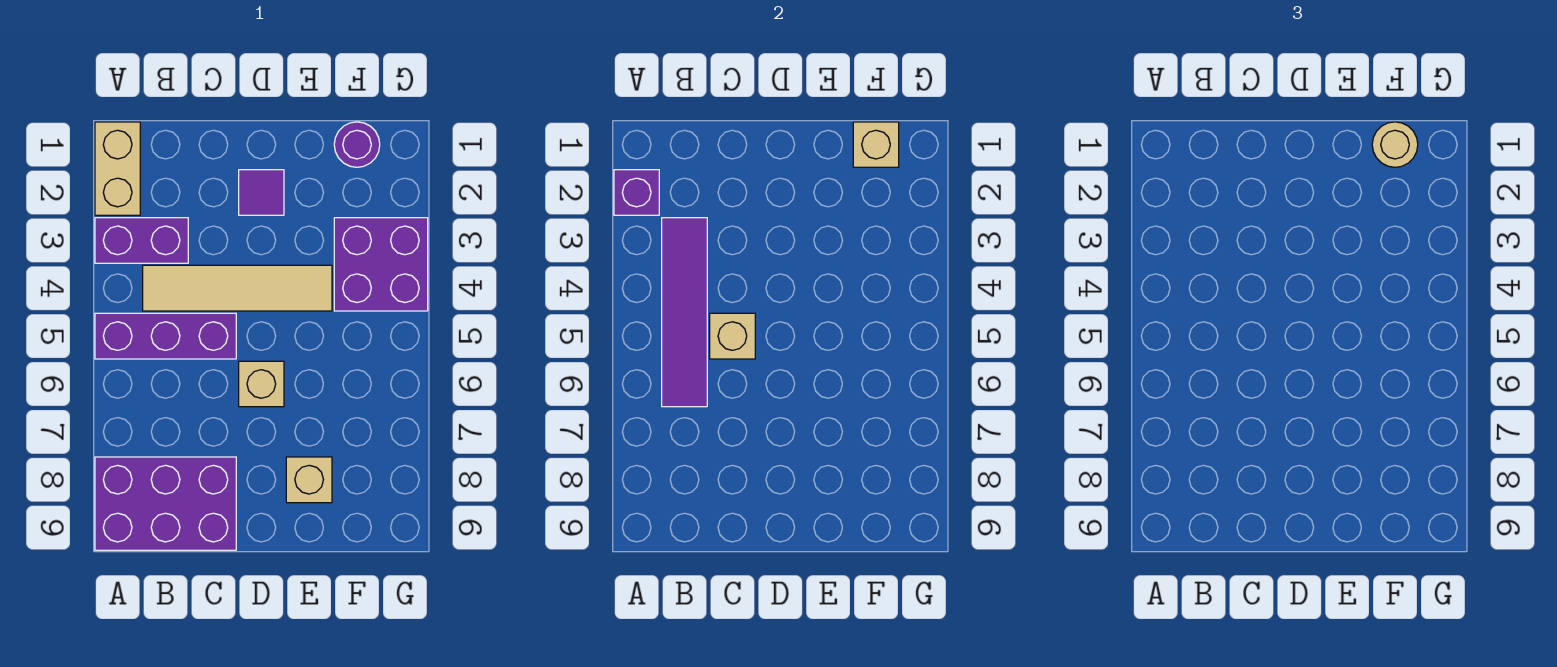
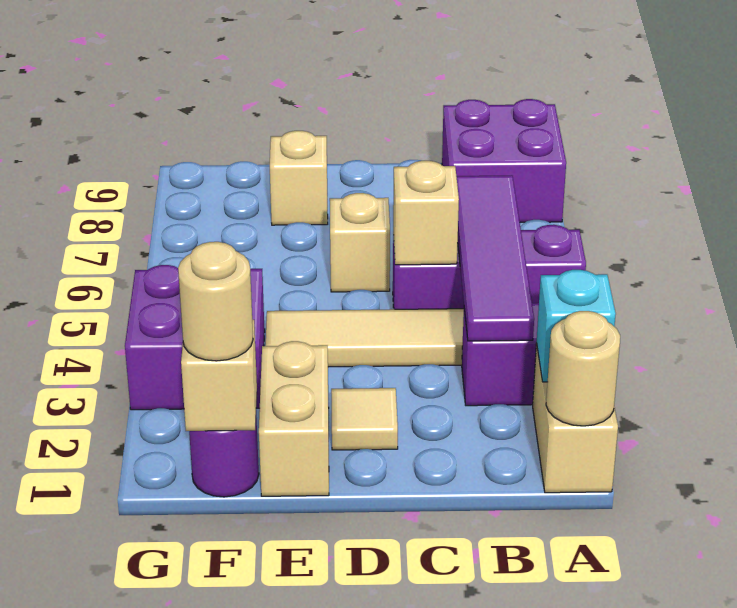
none -> tan 1x1 round brick [546,311,620,426]
purple 1x1 brick [614,170,659,215] -> cyan 1x1 brick [537,270,616,382]
purple 2x3 brick [95,457,236,550] -> purple 2x2 brick [442,99,566,222]
purple 1x1 tile [239,170,284,215] -> tan 1x1 tile [331,388,398,450]
none -> tan 1x2 brick [259,341,329,496]

